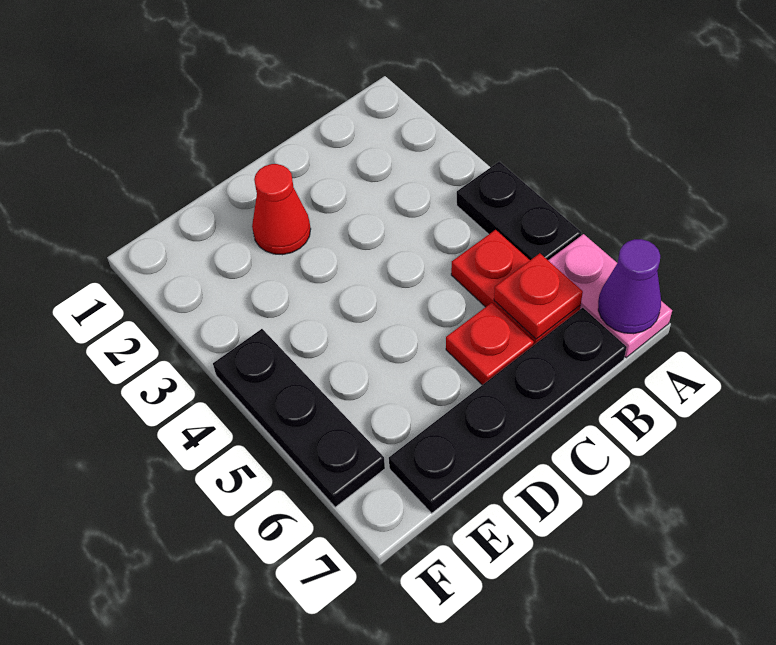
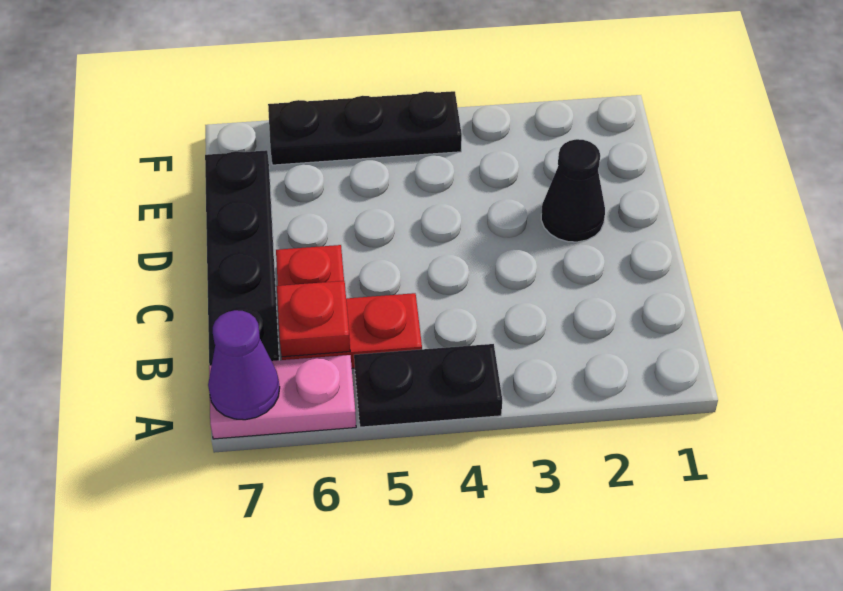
red 1x1 cone [252,164,311,255] -> black 1x1 cone [541,139,605,242]

